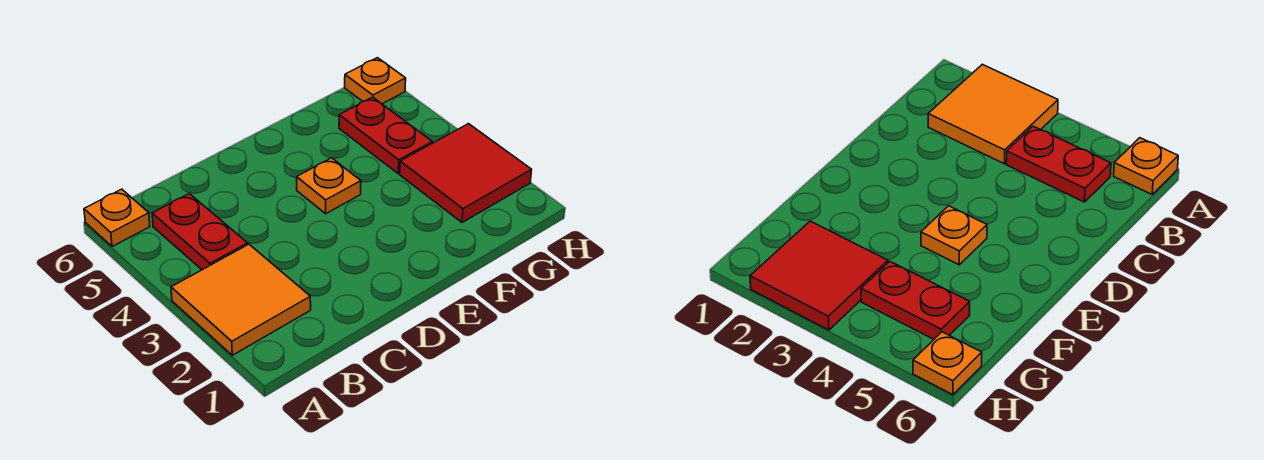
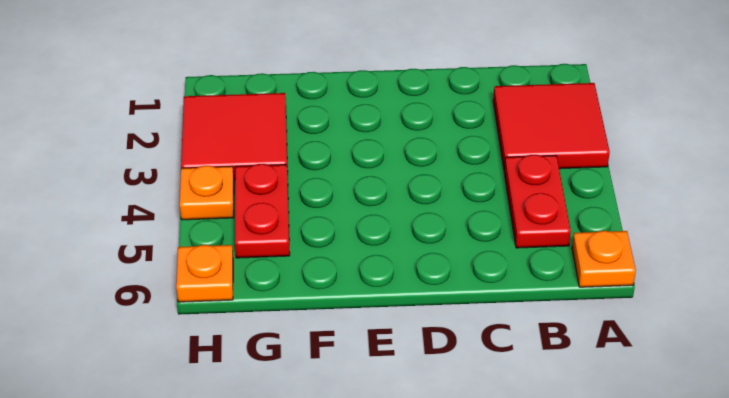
orange 2x2 tile [171,244,311,355] -> red 2x2 tile [493,83,610,169]
orange 1x1 plate [297,158,361,214] -> orange 1x1 plate moved to [180,166,234,220]

